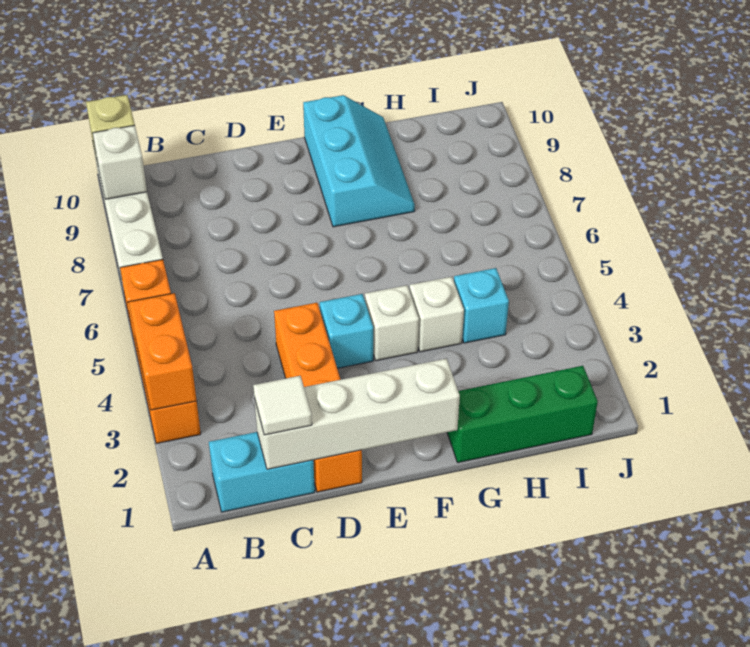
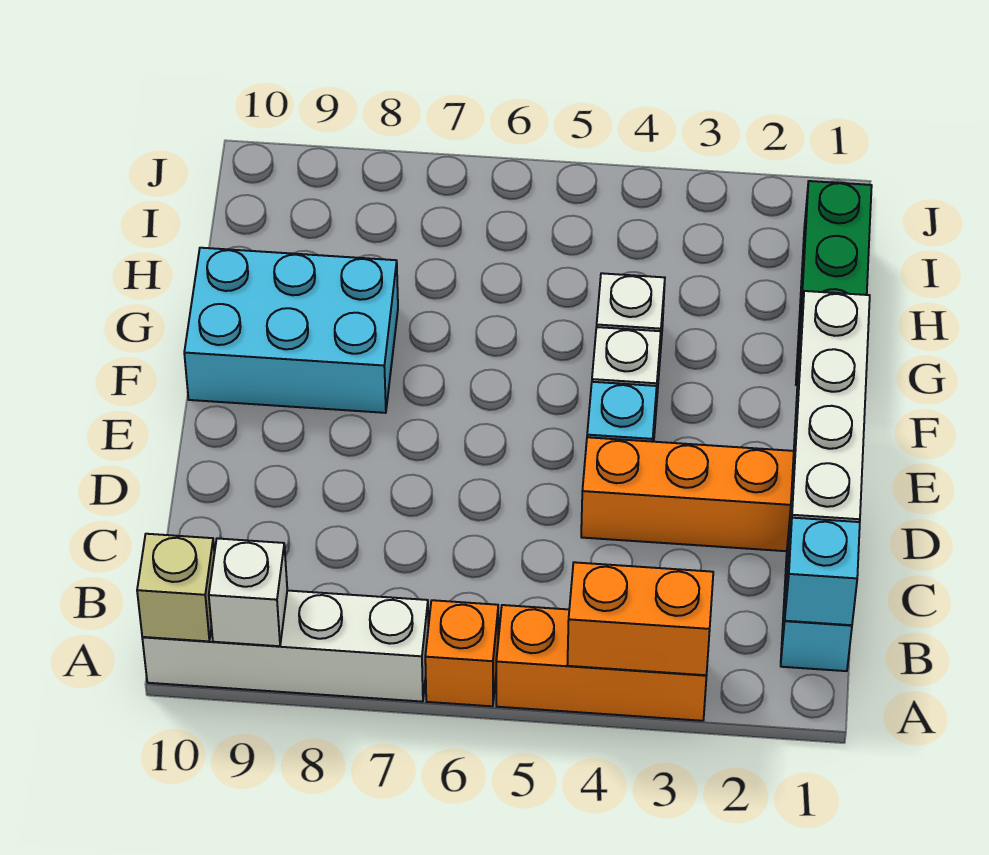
white 1x1 tile [253,376,312,435] -> none
cyan 2x3 slope [303,95,415,227] -> cyan 2x3 brick [184,248,398,413]
cyan 1x1 brick [454,268,509,343] -> cyan 1x1 brick moved to [785,518,860,625]

